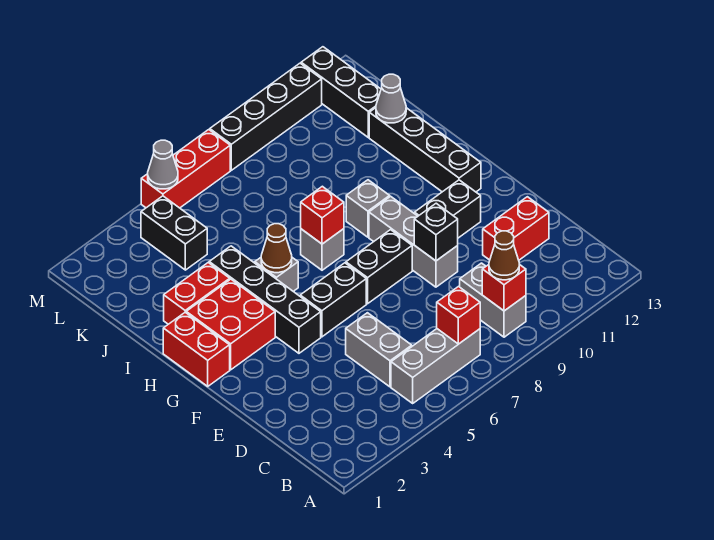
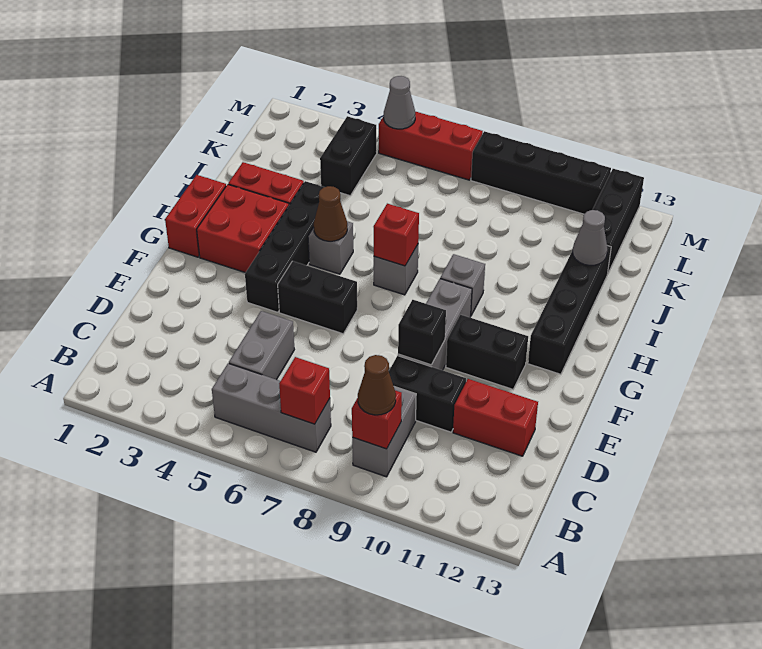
black 1x2 brick [346,230,412,304] -> black 1x2 brick moved to [389,356,466,432]

